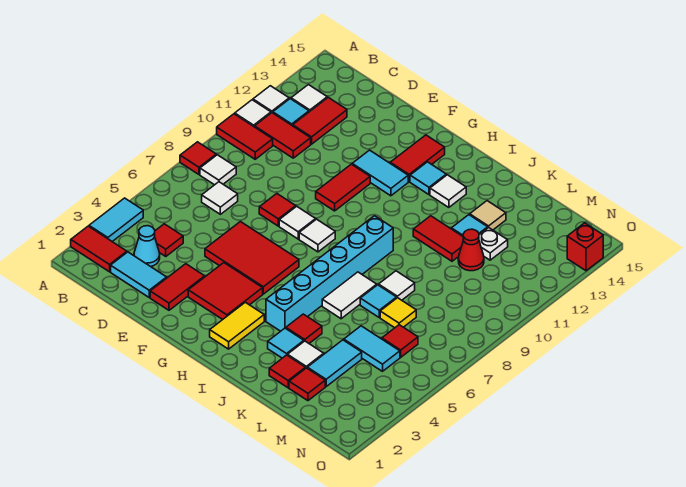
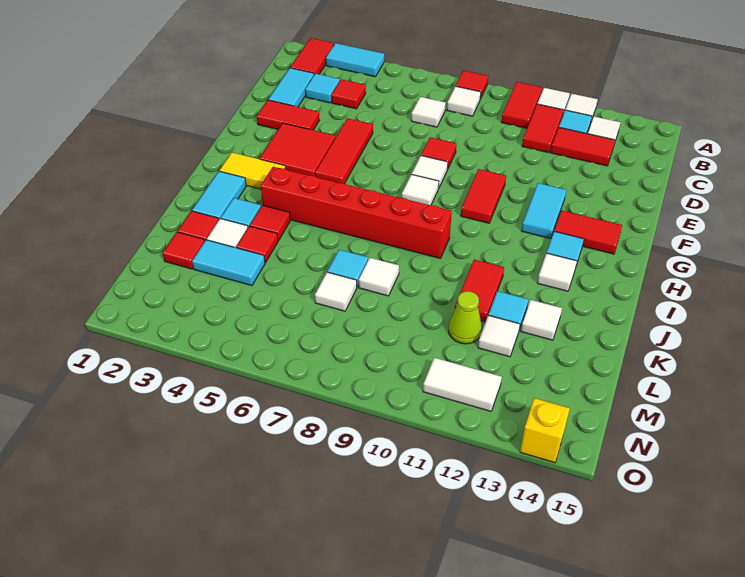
cyan 1x1 cone [134,226,160,267] -> cyan 1x1 tile [305,74,340,103]
red 2x3 tile [205,222,299,294] -> red 1x3 tile [315,118,373,184]
red 1x2 tile [316,164,370,211] -> red 1x2 tile turned to [461,169,506,223]
cyan 1x6 brick [266,216,393,331] -> red 1x6 brick [261,167,452,258]
white 1x2 tile [322,272,377,319] -> white 1x2 tile moved to [423,358,502,411]
tan 1x1 tile [470,201,506,230] -> white 1x1 tile [521,300,562,340]
cyan 1x2 tile [344,326,400,371] -> cyan 1x2 tile moved to [192,171,246,219]
yellow 1x1 tile [380,298,416,328] -> white 1x1 tile [315,272,357,311]
red 1x1 cone [458,229,484,271] -> lime 1x1 cone [449,291,482,344]
white 1x1 plate [479,228,508,260] -> white 1x1 tile [478,315,520,357]
red 1x1 tile [382,325,418,357] -> red 1x1 tile moved to [236,226,278,263]
red 1x1 brick [567,223,603,271] -> yellow 1x1 brick [520,398,570,463]

